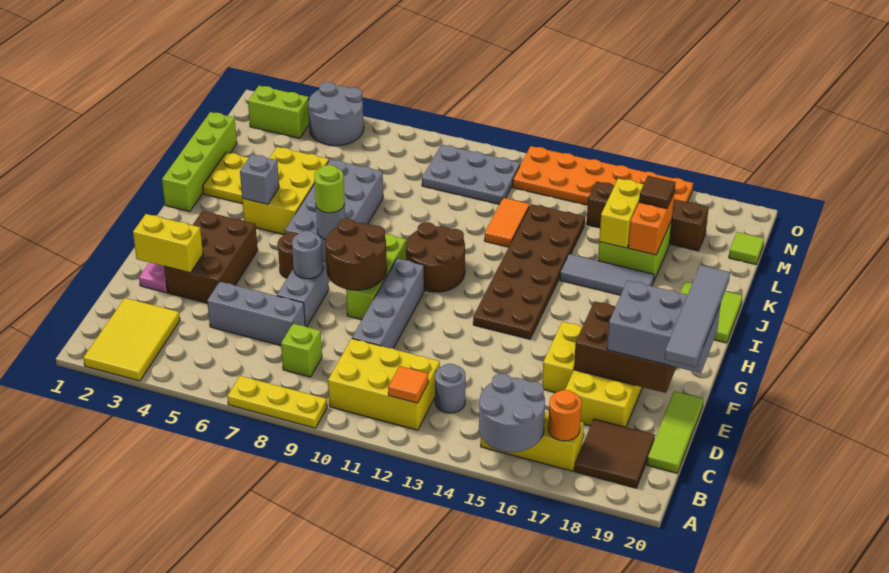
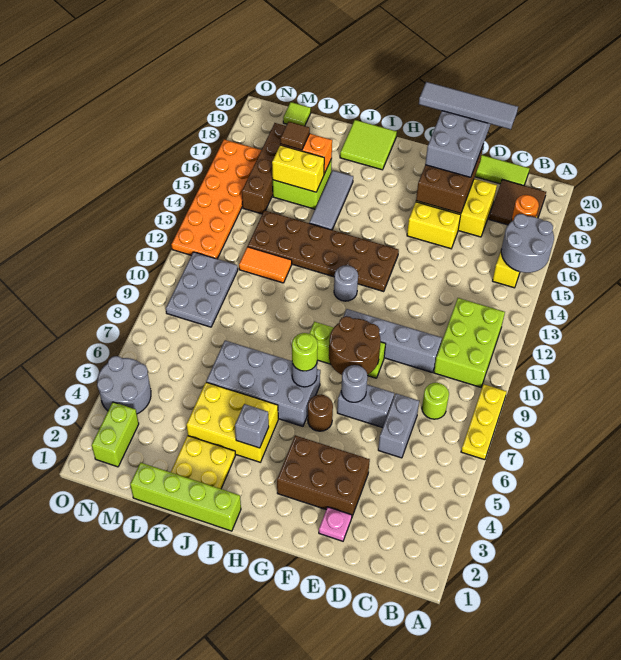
yellow 2x3 tile [83,298,180,381] -> none
yellow 2x3 brick [328,339,440,430] -> lime 2x3 brick [434,298,505,387]
orange 1x1 tile [388,366,428,403] -> none
lime 1x1 brick [281,324,322,377] -> lime 1x1 round brick [422,383,449,419]
grey 1x1 round brick [435,364,466,413] -> grey 1x1 round brick moved to [334,265,358,301]
grey 1x3 brick [207,282,305,345] -> grey 1x2 brick [378,394,419,458]
yellow 1x2 brick [133,214,203,273] -> none
brown 2x2 round brick [406,222,465,292] -> none

